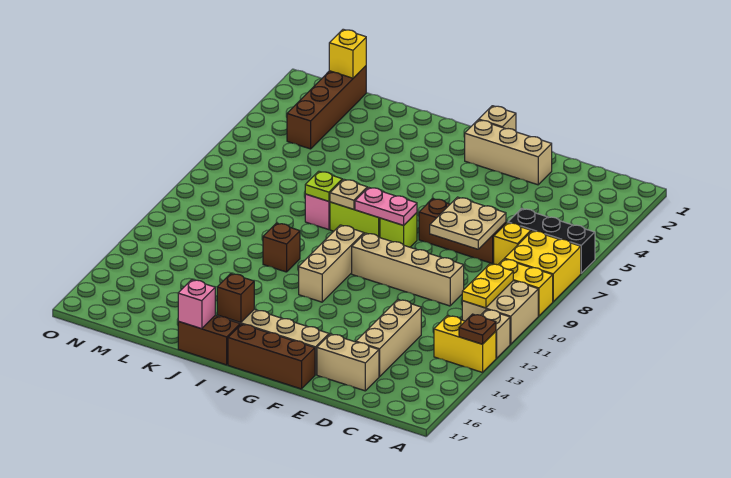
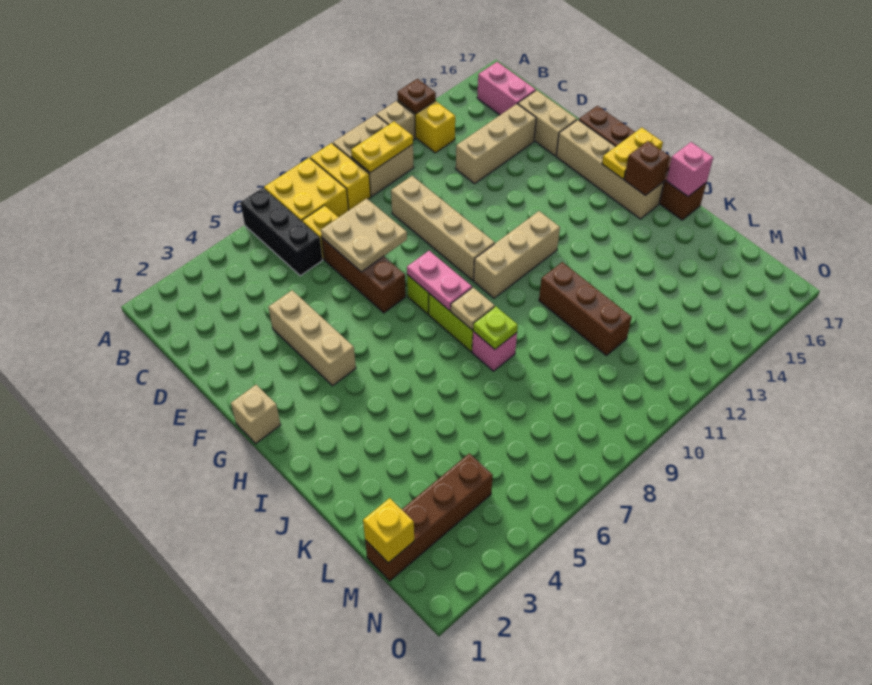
none -> pink 1x2 brick [477,62,536,115]
tan 1x3 brick [465,120,552,185] -> tan 1x3 brick moved to [268,290,356,386]
none -> yellow 1x2 plate [602,128,663,179]
brown 1x1 brick [263,223,300,272] -> brown 1x3 brick [539,262,632,355]

